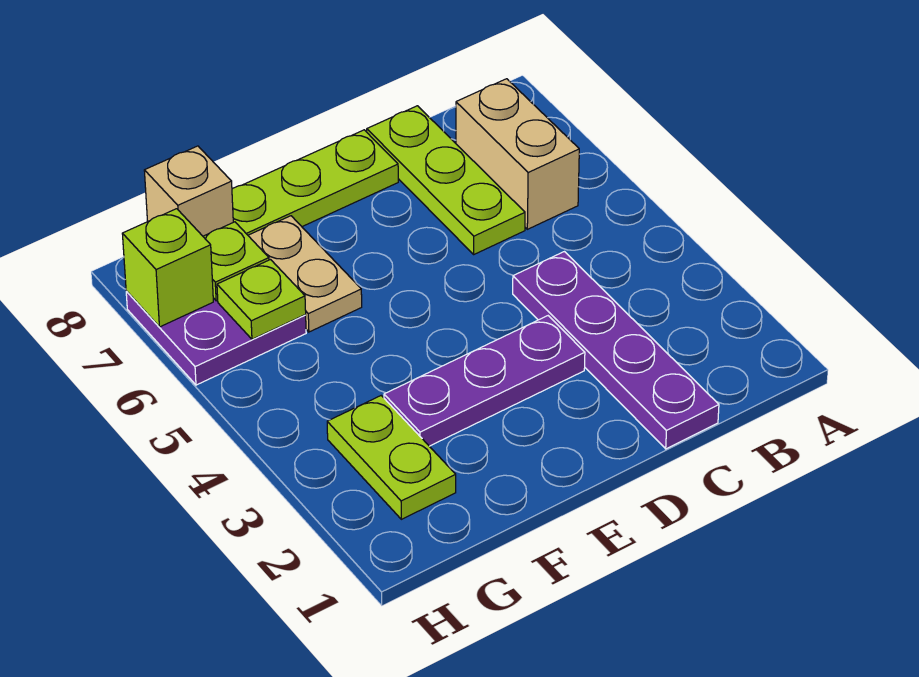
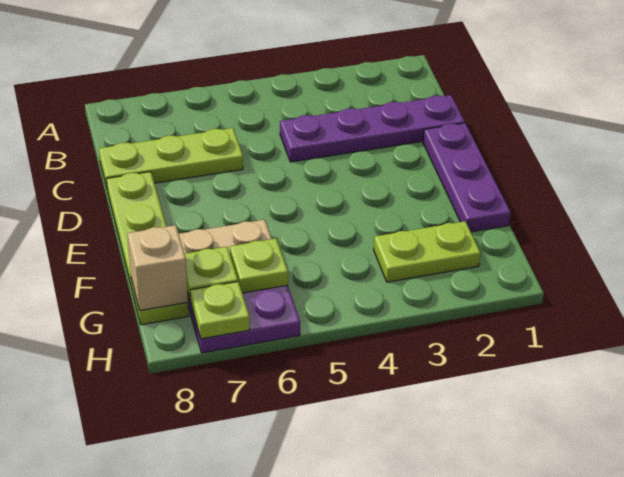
tan 1x2 brick [456,79,579,229] -> none
purple 1x3 plate [384,316,585,446] -> purple 1x3 plate moved to [423,123,511,232]
lime 1x1 brick [122,209,213,327] -> lime 1x1 plate [190,282,250,339]

